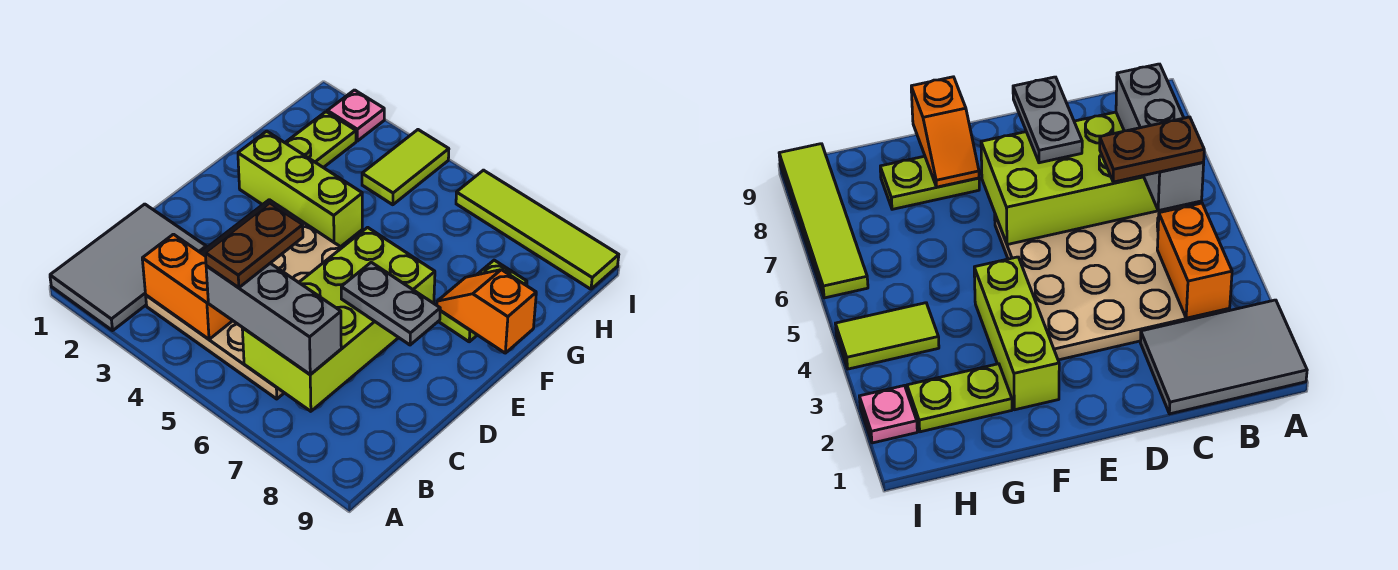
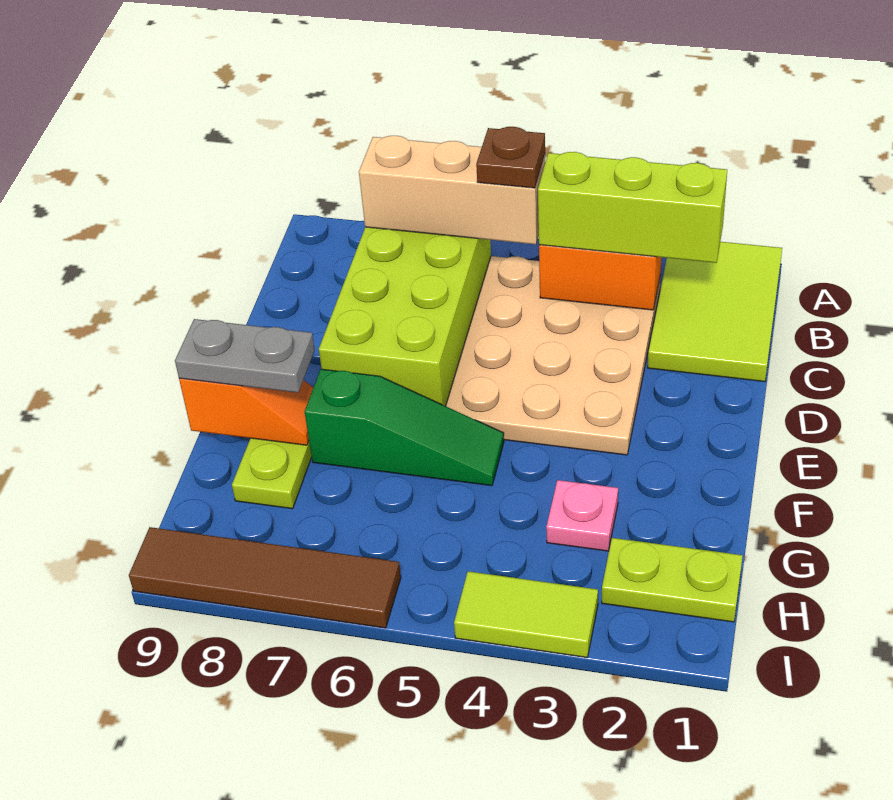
grey 2x3 tile [50,204,206,331] -> lime 2x3 tile [648,242,782,382]
grey 1x3 brick [206,263,341,375] -> tan 1x3 brick [359,136,545,244]
brown 1x2 plate [205,203,303,288] -> brown 1x1 plate [476,127,545,188]
grey 1x2 plate [341,262,440,345] -> grey 1x2 plate moved to [175,319,315,393]
lime 1x3 brick [238,131,362,247] -> lime 1x3 brick moved to [538,152,727,263]
none -> green 1x3 slope [305,369,504,486]
lime 1x2 plate [285,112,356,168] -> lime 1x2 plate turned to [602,538,743,622]
lime 1x2 tile [362,130,449,205] -> lime 1x2 tile turned to [454,571,598,657]
pink 1x1 plate [327,90,384,141] -> pink 1x1 plate moved to [546,480,618,551]
lime 1x4 tile [456,170,619,289] -> brown 1x4 tile [129,527,401,628]

